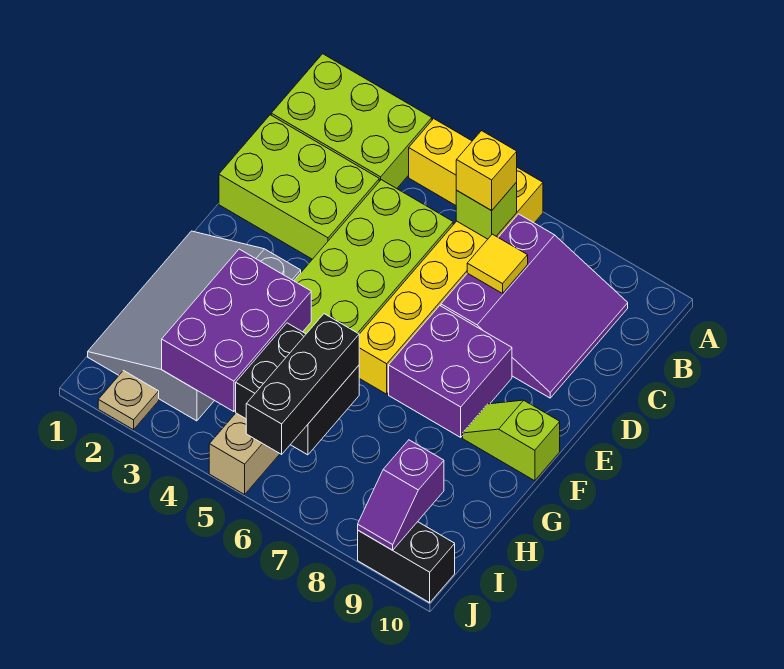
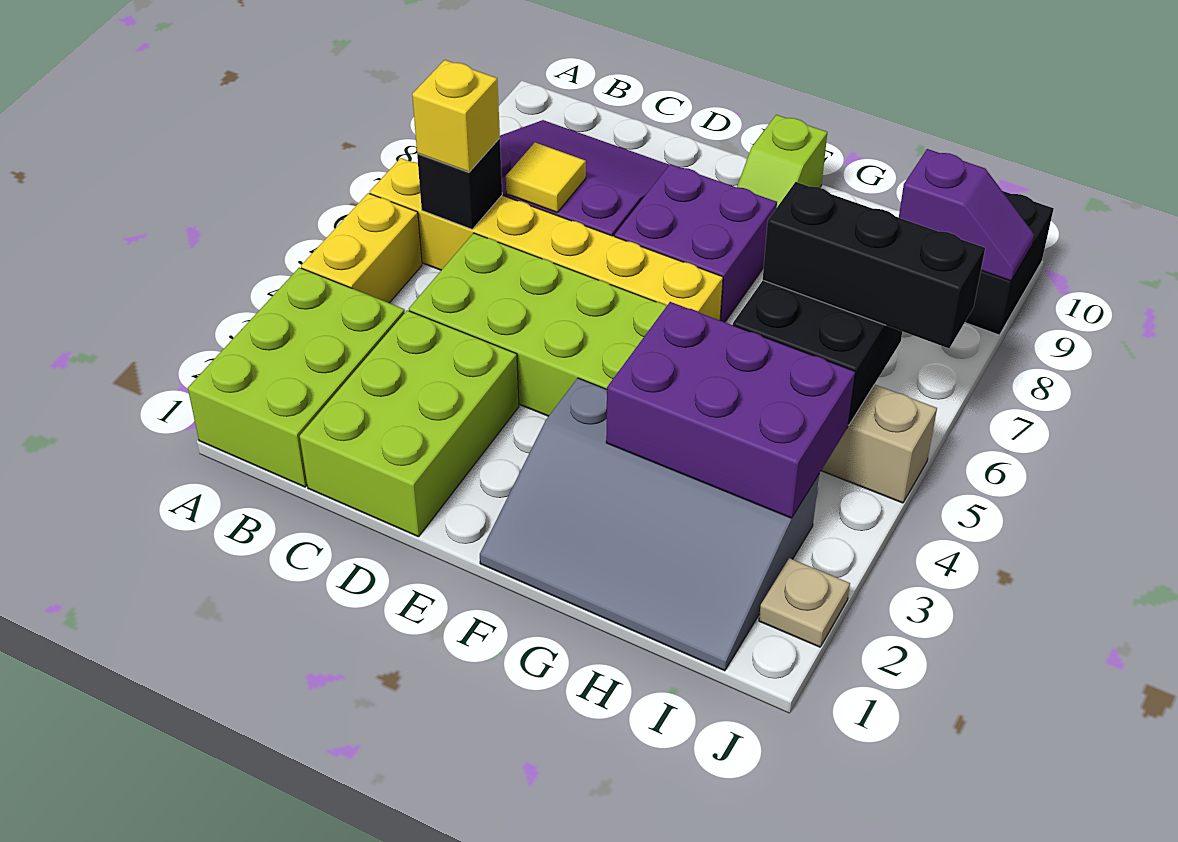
lime 1x1 brick [456,182,517,239] -> black 1x1 brick [417,138,502,229]

